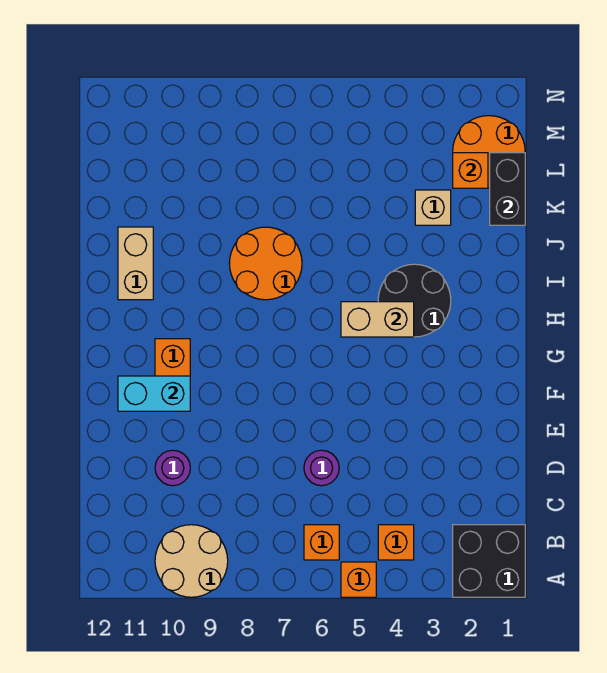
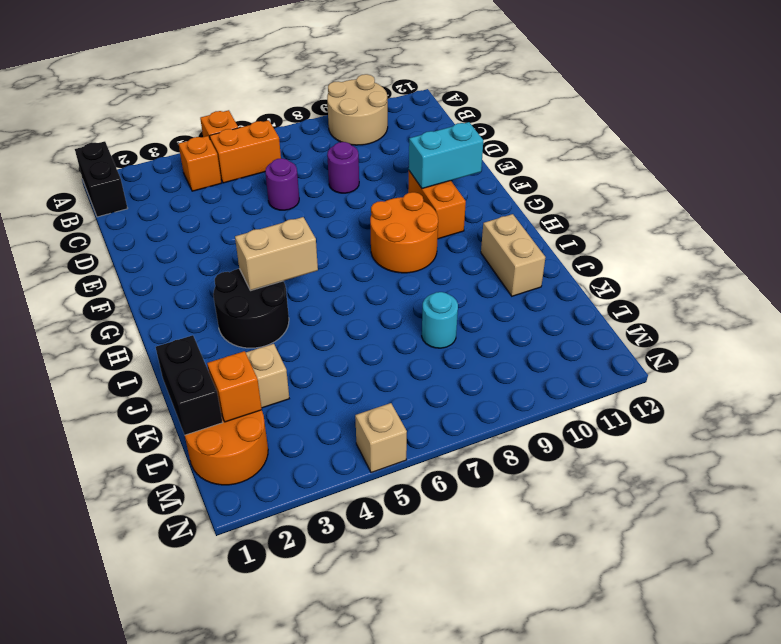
black 2x2 brick [453,525,525,597] -> black 1x2 brick [75,141,128,217]
orange 1x1 brick [304,525,339,560] -> orange 1x2 brick [210,120,281,183]
purple 1x1 round brick [155,450,190,486] -> purple 1x1 round brick moved to [327,142,359,193]
orange 2x2 round brick [229,227,302,300] -> orange 2x2 round brick moved to [370,192,438,273]
none -> cyan 1x1 round brick [422,292,458,348]
none -> tan 1x1 brick [355,403,407,473]

